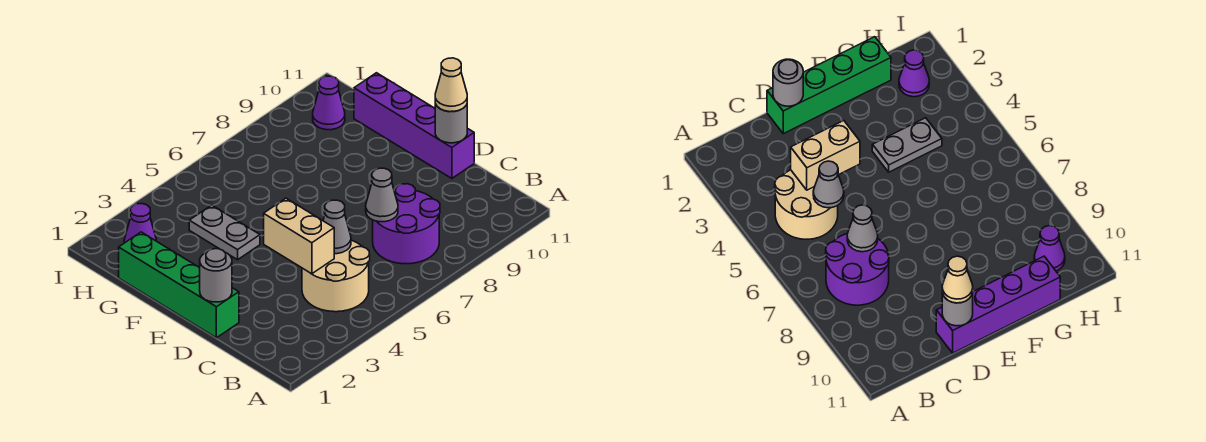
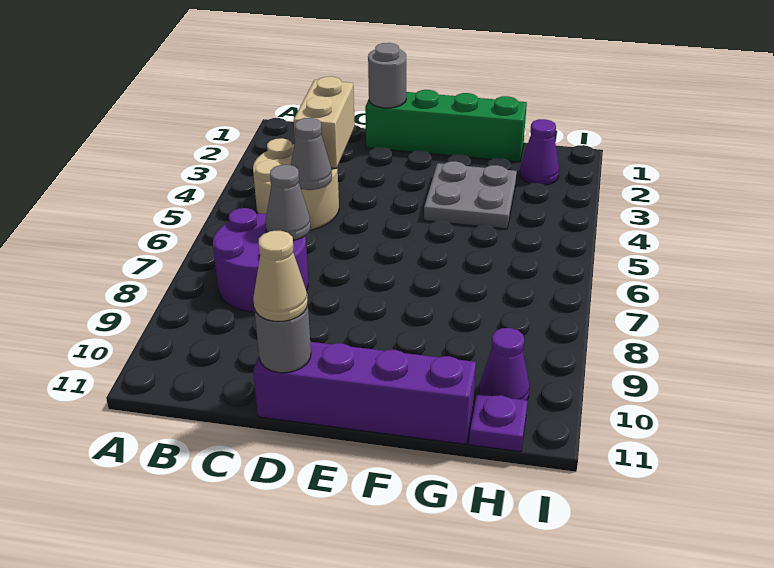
tan 1x2 brick [264,198,334,274] -> tan 1x2 brick turned to [294,76,355,169]
grey 1x2 plate [189,205,260,260] -> grey 2x2 plate [424,161,517,229]
none -> purple 1x1 plate [469,394,528,452]

